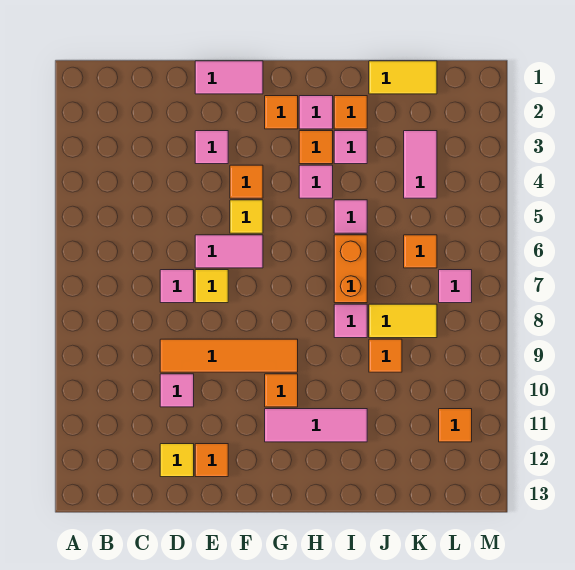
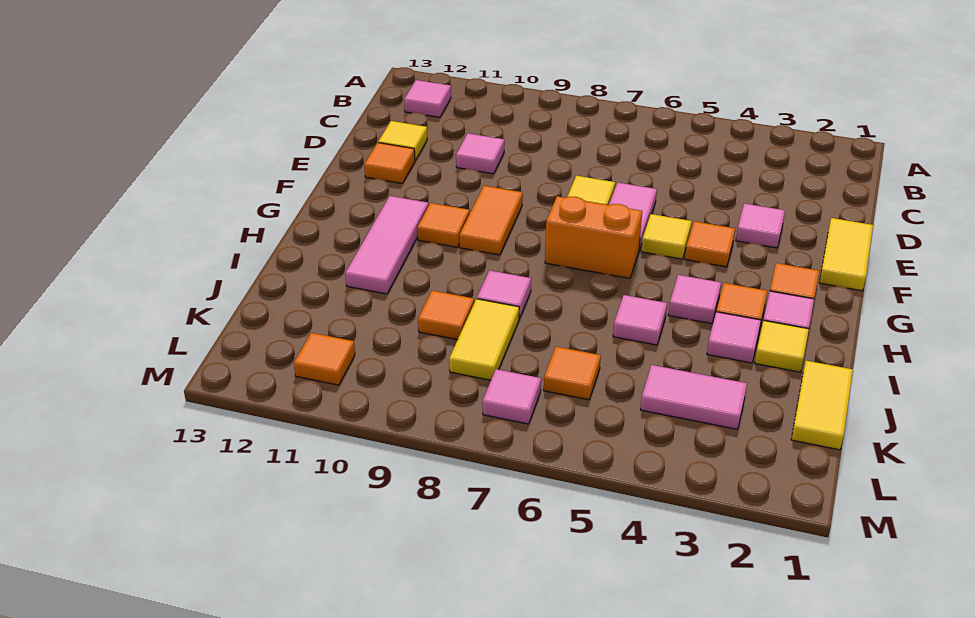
pink 1x1 tile [160,270,194,303] -> pink 1x1 tile moved to [404,80,451,117]
orange 1x4 tile [160,339,298,372] -> orange 1x2 tile [459,186,523,255]
pink 1x2 tile [195,61,263,94] -> yellow 1x2 tile [819,218,873,291]
orange 1x1 tile [334,96,367,129] -> yellow 1x1 tile [755,320,809,372]
orange 1x2 brick [334,235,367,303] -> orange 1x2 brick moved to [545,196,642,278]

